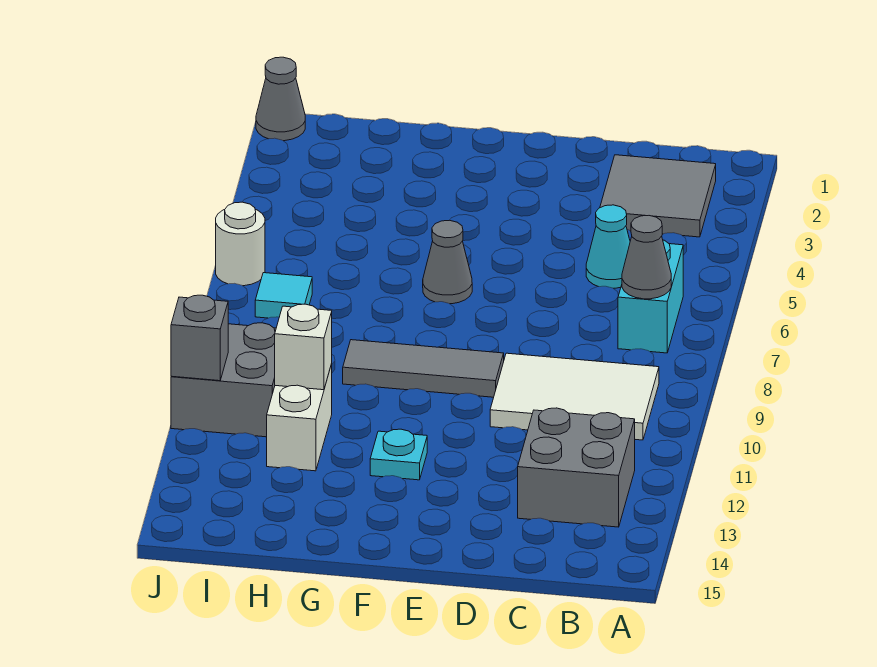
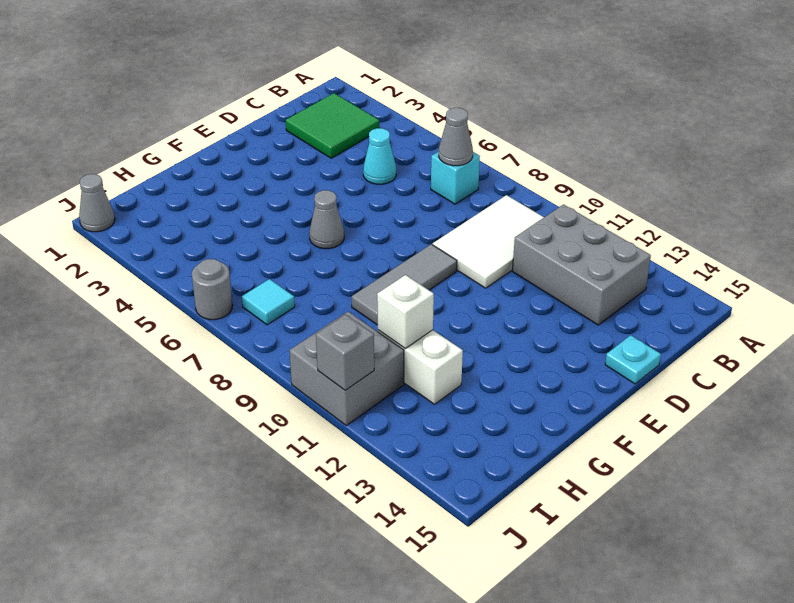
grey 2x2 tile [600,155,716,237] -> green 2x2 tile [286,93,379,158]
cyan 1x2 brick [618,240,683,353] -> cyan 1x1 brick [431,151,480,204]
grey 2x2 brick [518,408,635,527] -> grey 2x3 brick [512,205,651,325]
cyan 1x1 plate [370,429,427,480] -> cyan 1x1 plate moved to [605,335,661,384]
white 1x1 round brick [216,202,265,286] -> grey 1x1 round brick [192,259,233,320]

